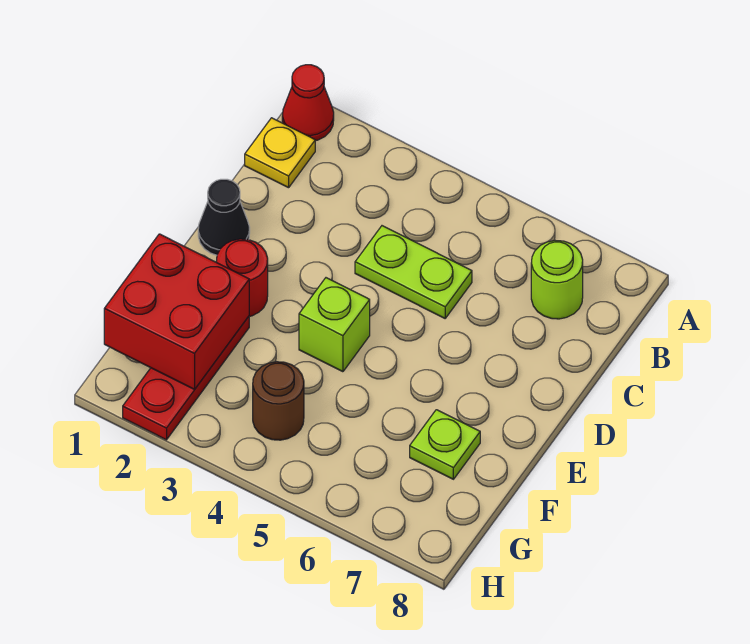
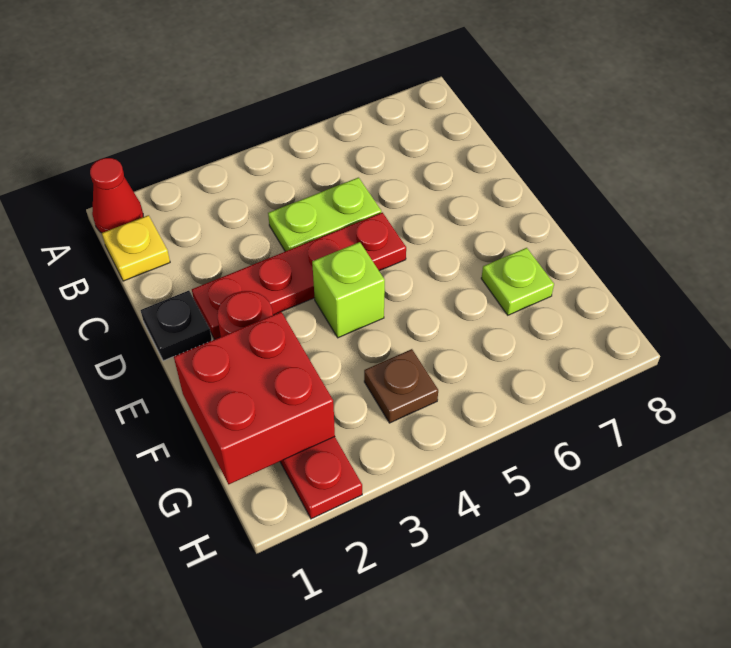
lime 1x1 round brick [531,240,583,319] -> none
black 1x1 cone [198,179,250,255] -> black 1x1 plate [141,291,212,361]
none -> red 1x4 plate [192,213,406,339]
brown 1x1 round brick [253,362,304,440] -> brown 1x1 plate [364,349,438,423]

